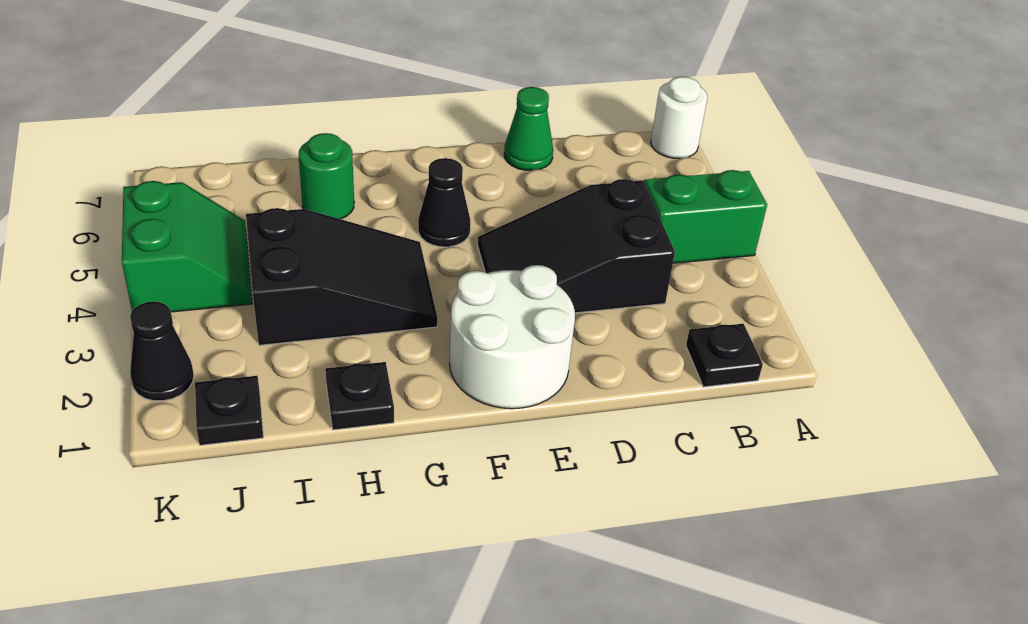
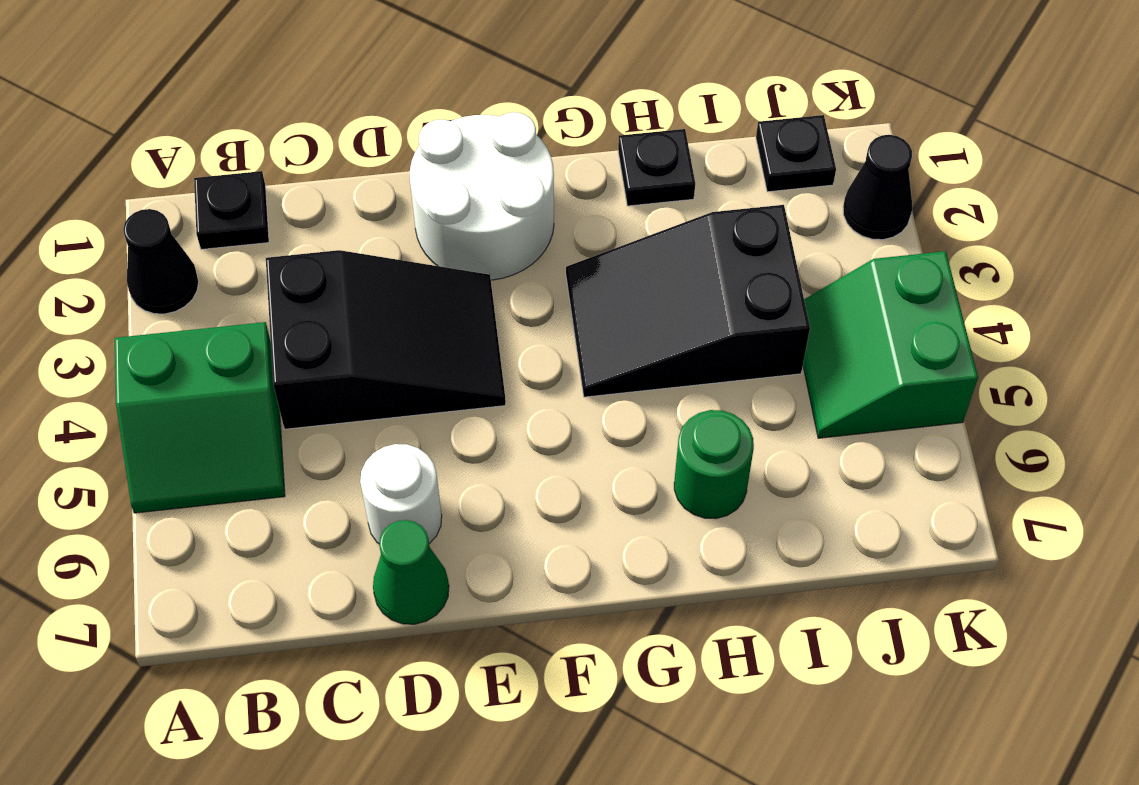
white 1x1 round brick [651,77,708,159] -> white 1x1 round brick moved to [360,444,442,544]
black 1x1 cone [418,158,470,247] -> black 1x1 cone moved to [123,209,199,314]

